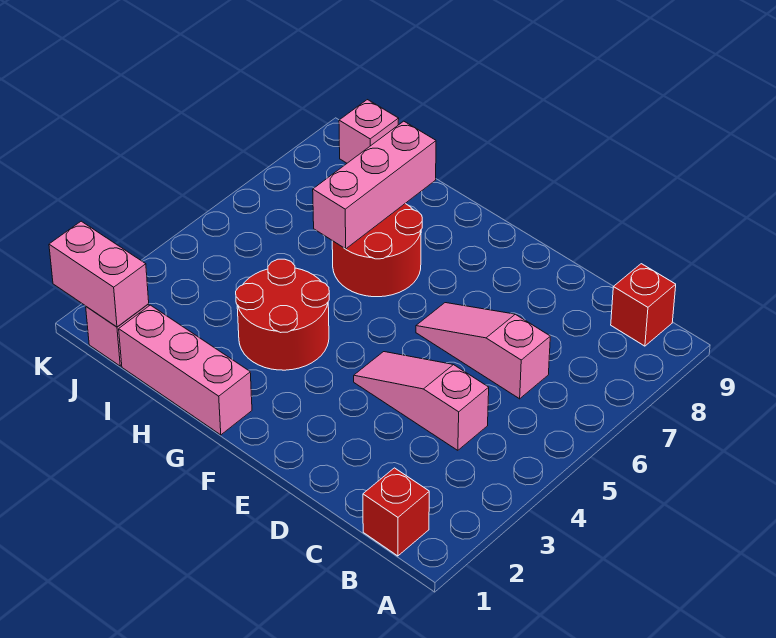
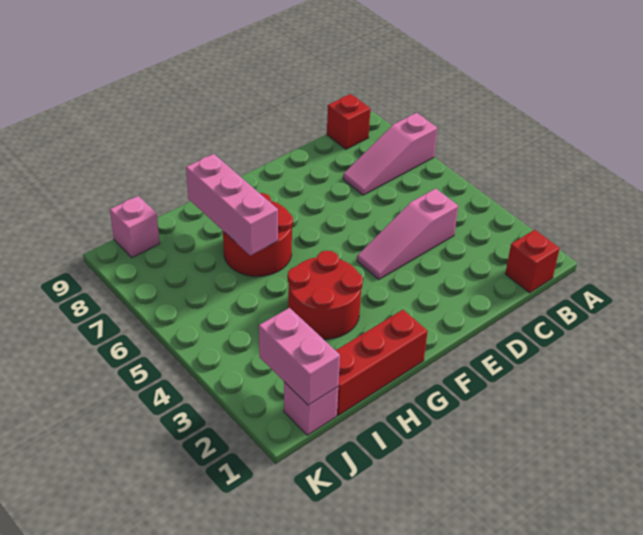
pink 1x3 slope [416,303,550,399] -> pink 1x3 slope moved to [343,113,437,195]
pink 1x3 brick [119,305,252,435] -> red 1x3 brick [336,310,428,415]
pink 1x2 brick [49,221,149,327] -> pink 1x2 brick turned to [259,308,340,405]

